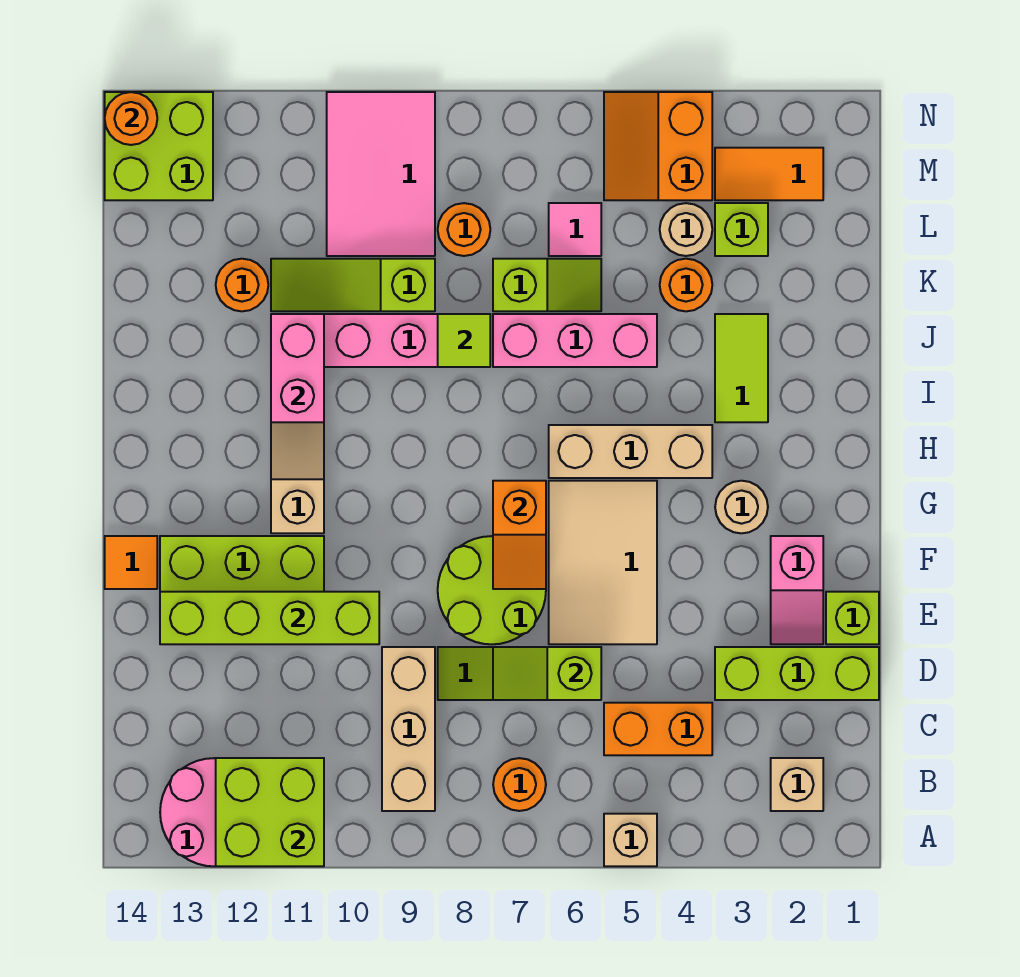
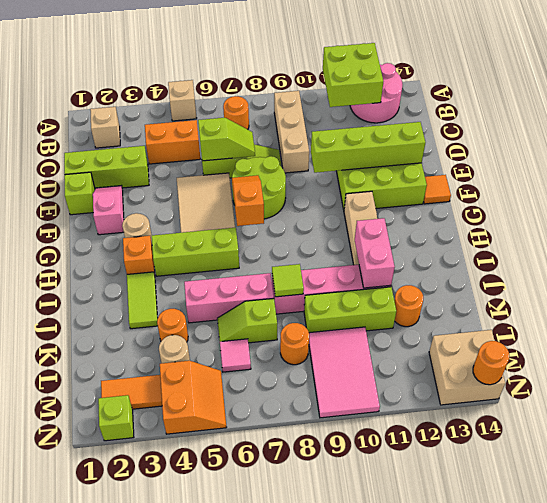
none -> orange 1x1 brick [123,236,155,275]
tan 1x3 brick [549,425,712,478] -> lime 1x3 brick [152,228,239,276]
lime 1x3 slope [271,259,435,311] -> lime 1x3 brick [304,287,396,333]
lime 1x1 brick [715,203,768,256] -> lime 1x1 brick moved to [98,395,134,441]
lime 2x2 brick [105,92,213,200] -> tan 2x2 brick [429,330,505,405]

